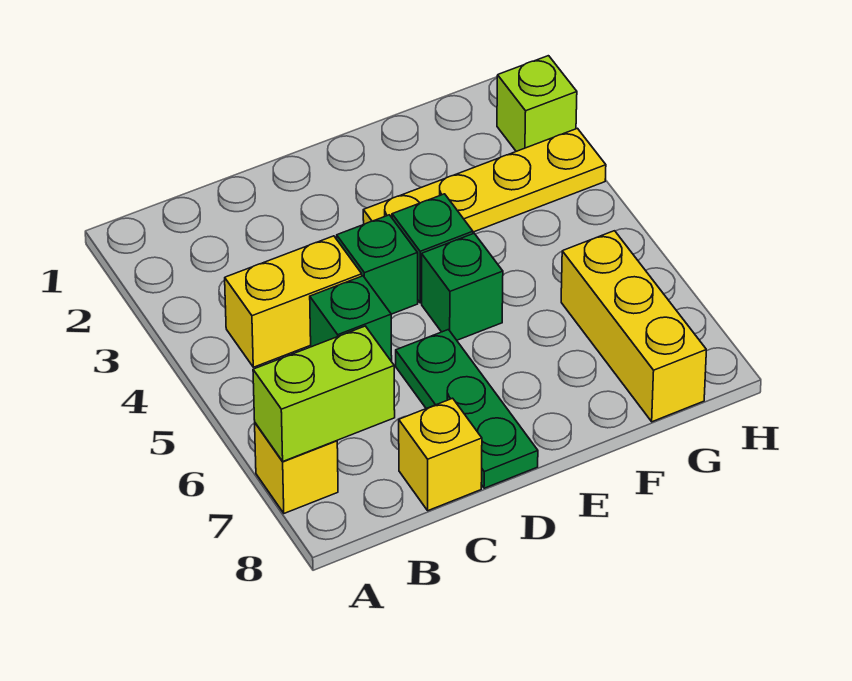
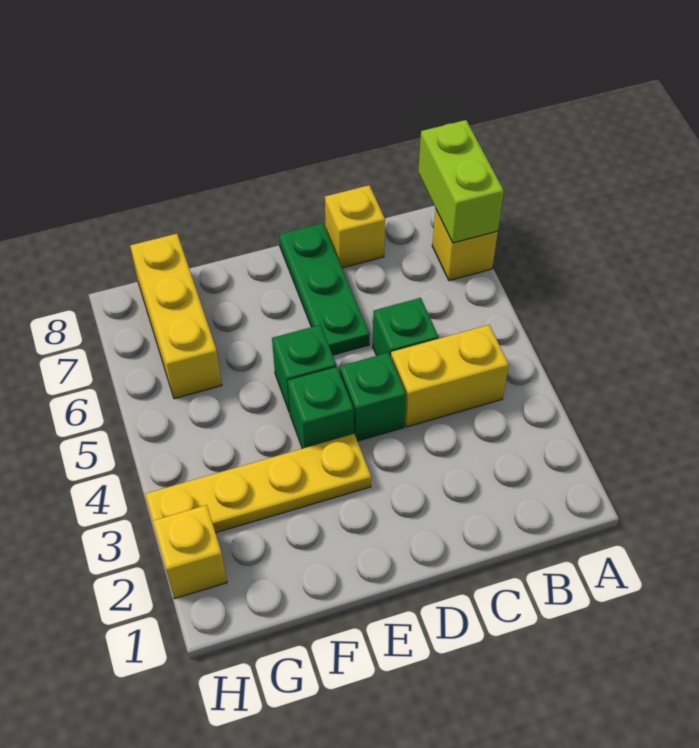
lime 1x2 brick [253,326,395,461] -> lime 1x2 brick turned to [418,120,504,243]
lime 1x1 brick [497,56,577,151] -> yellow 1x1 brick [153,505,227,599]

